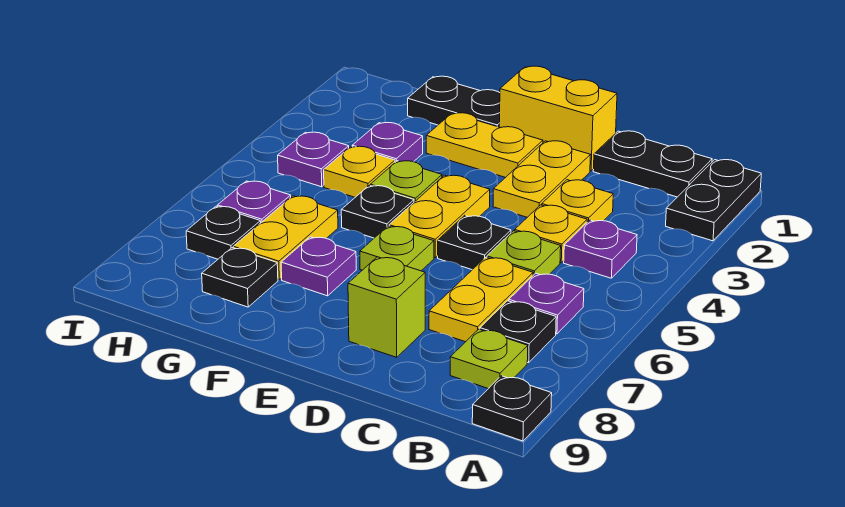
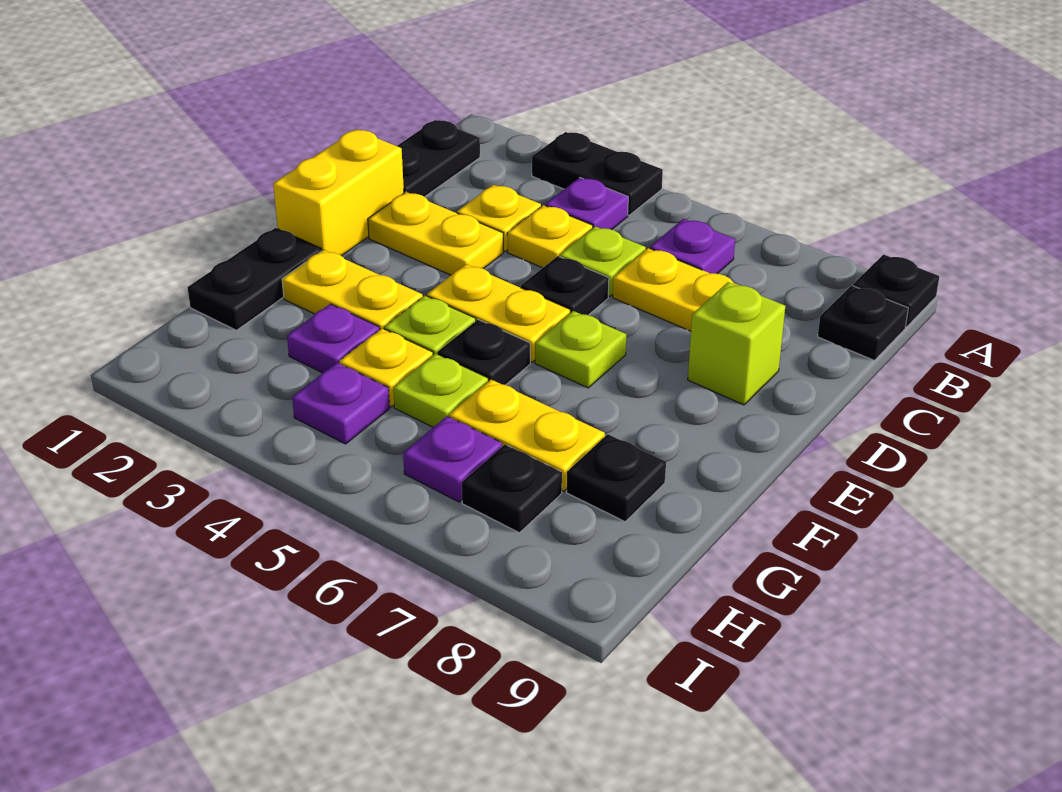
black 1x2 plate [666,160,761,241] -> black 1x2 plate moved to [532,132,663,215]
black 1x1 plate [480,301,556,363] -> black 1x1 plate moved to [818,286,908,360]
lime 1x1 plate [450,329,528,389] -> lime 1x1 plate moved to [393,353,488,427]
yellow 1x2 plate [426,113,543,178] -> yellow 1x2 plate turned to [282,250,423,329]
purple 1x1 plate [281,237,356,296] -> none

